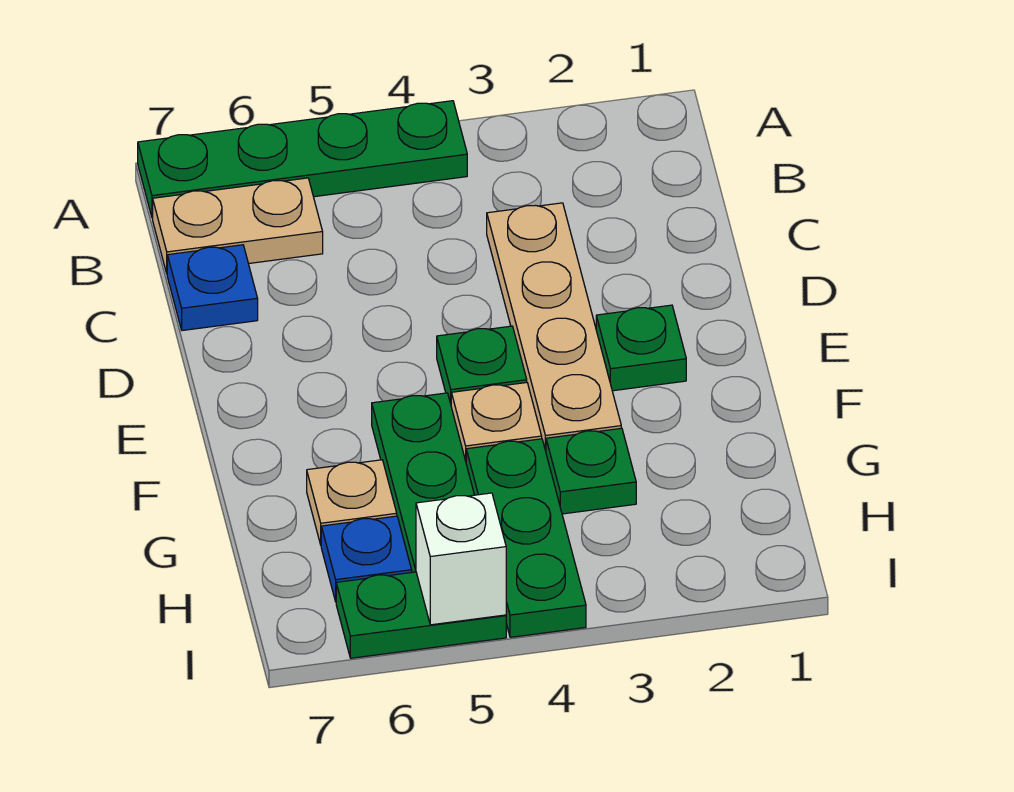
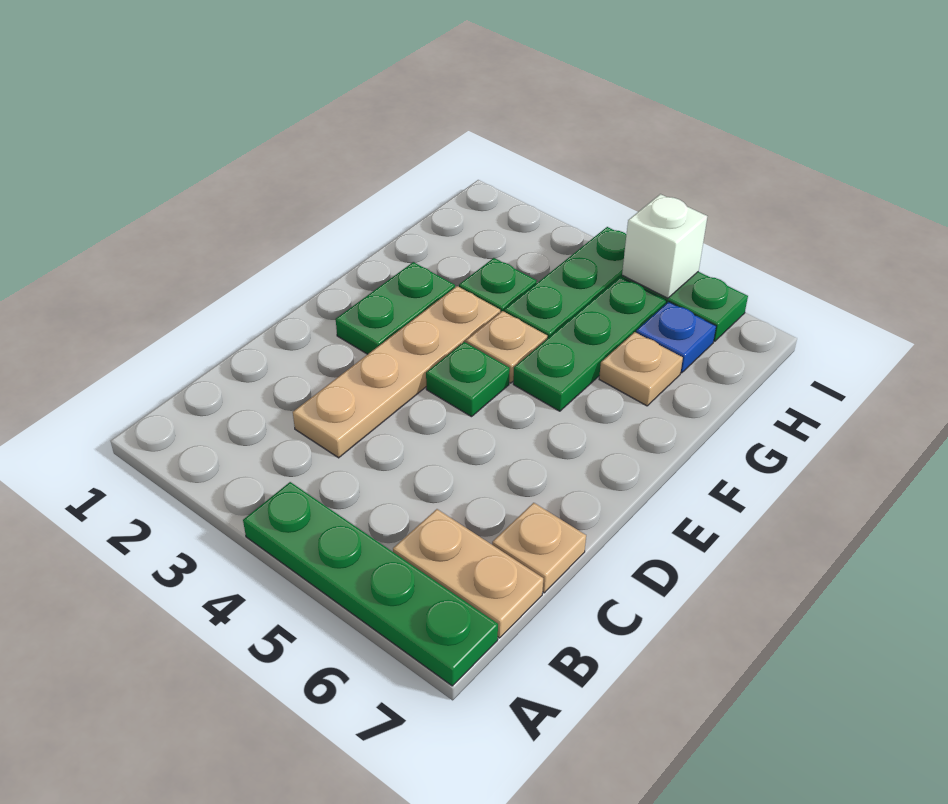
blue 1x1 plate [167,245,258,331] -> tan 1x1 plate [492,503,586,593]
green 1x1 plate [596,305,686,391] -> green 1x2 plate [336,262,455,354]

